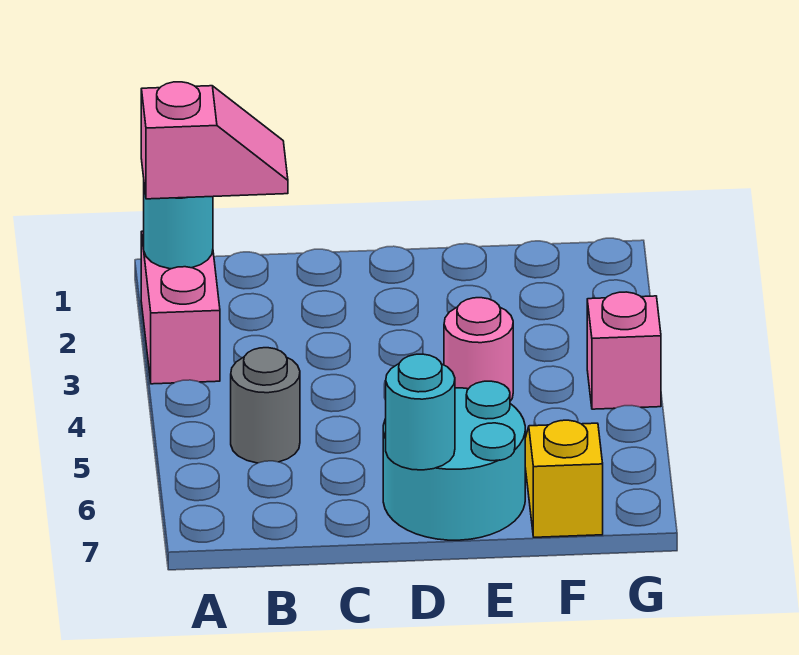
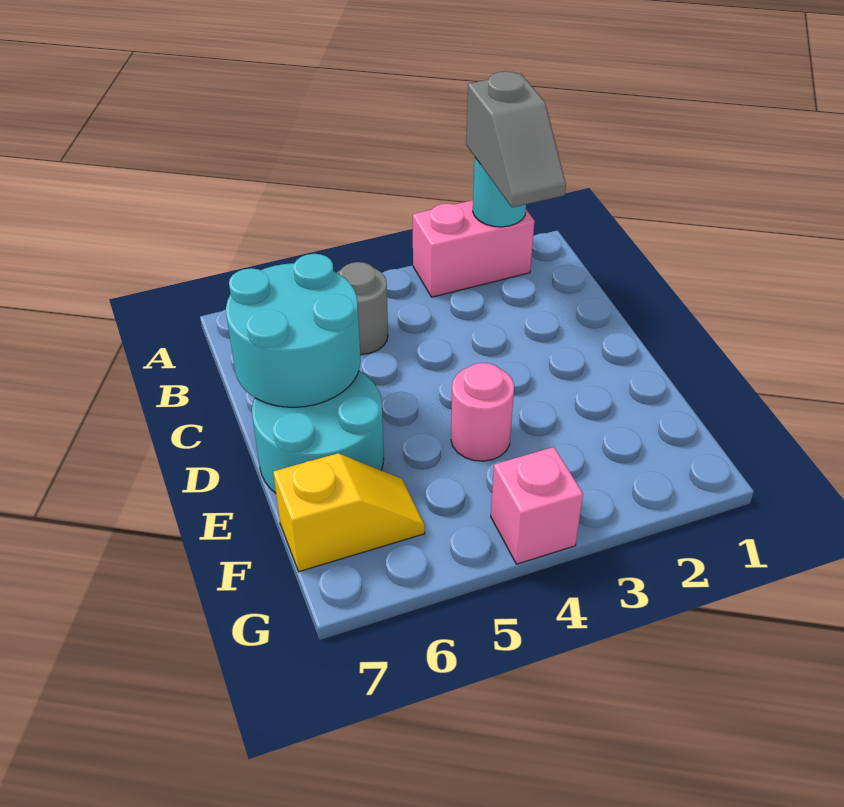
pink 1x2 slope [141,82,288,199] -> grey 1x2 slope [466,71,566,208]
cyan 1x1 round brick [386,354,455,470] -> cyan 2x2 round brick [226,254,361,407]

